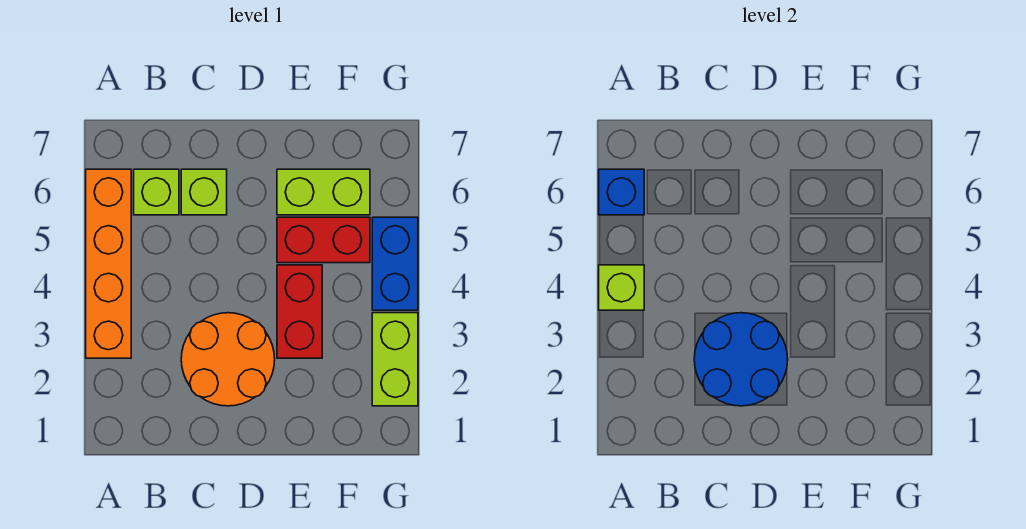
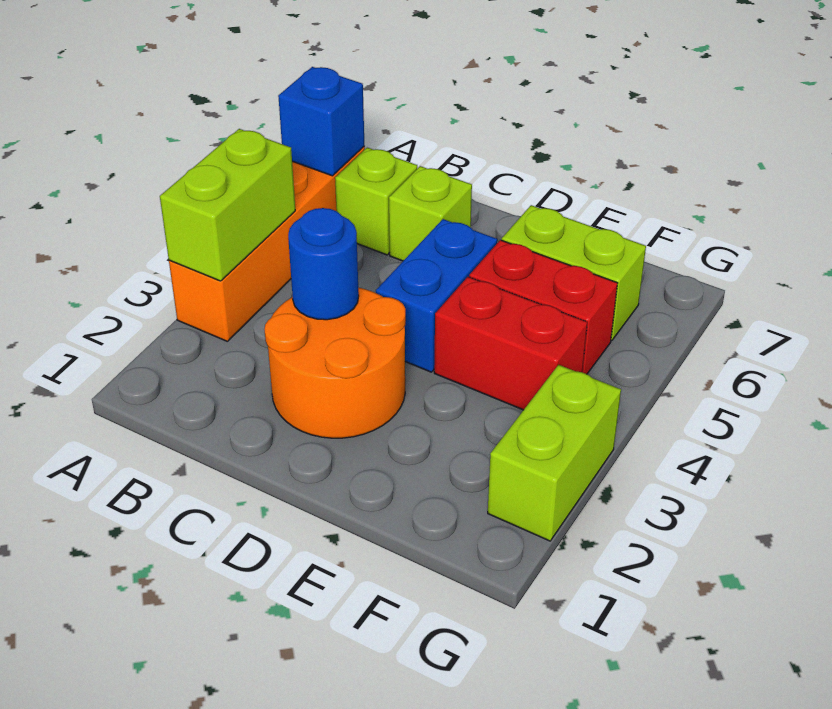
lime 1x1 brick [599,265,644,310] -> lime 1x2 brick [160,129,295,281]
blue 2x2 round brick [694,313,788,406] -> blue 1x1 round brick [288,208,359,320]
red 1x2 brick [277,265,322,358] -> red 1x2 brick turned to [434,277,587,410]
blue 1x2 brick [372,217,418,310] -> blue 1x2 brick moved to [376,219,497,372]

